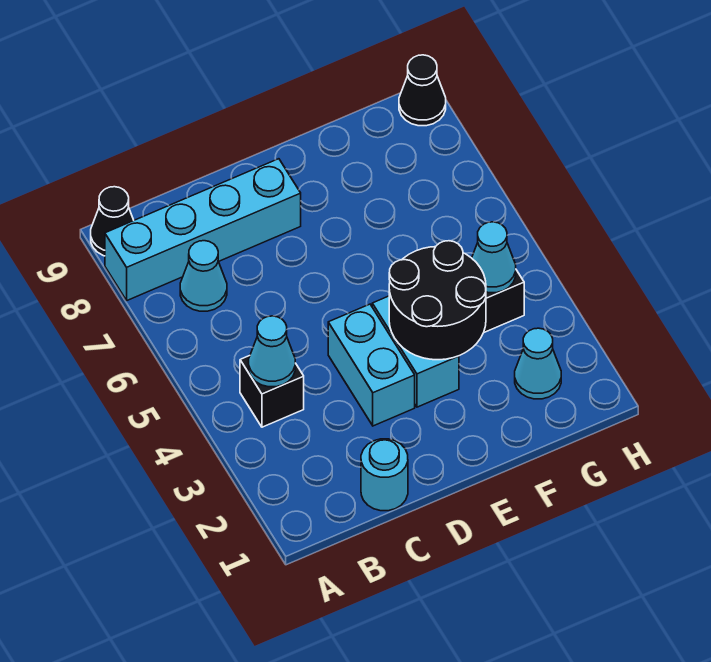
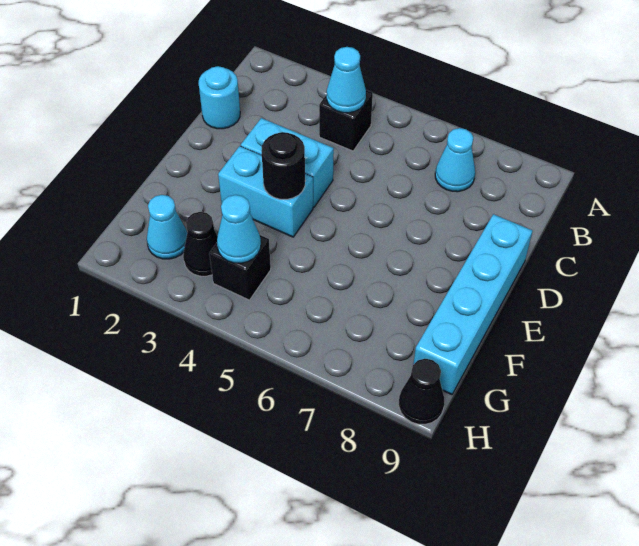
cyan 1x4 brick [105,159,301,300] -> cyan 1x4 brick moved to [413,214,532,394]
black 1x1 cone [91,187,134,256] -> black 1x1 cone moved to [183,212,218,276]
black 2x2 round brick [389,241,486,360] -> black 1x1 round brick [261,132,305,199]

